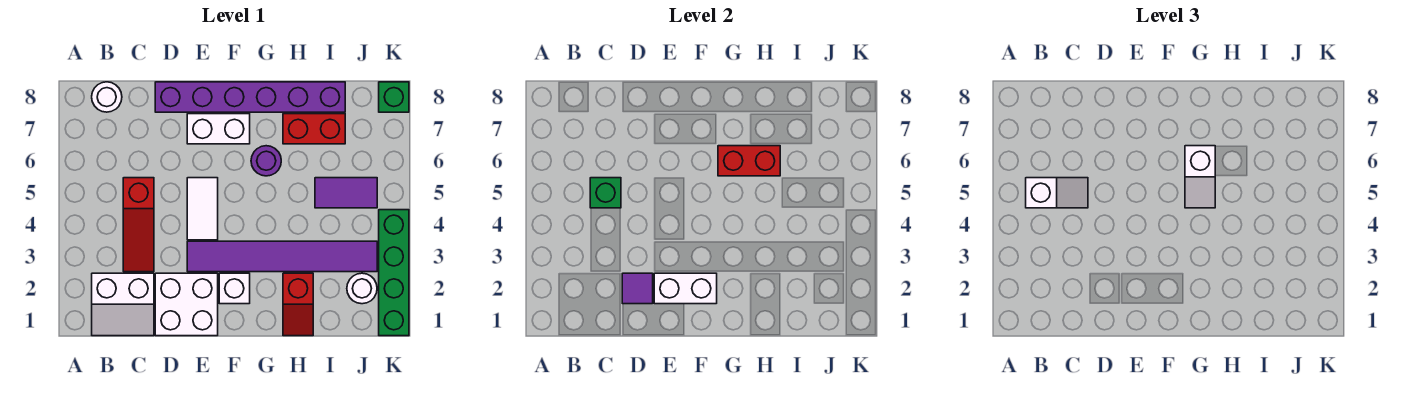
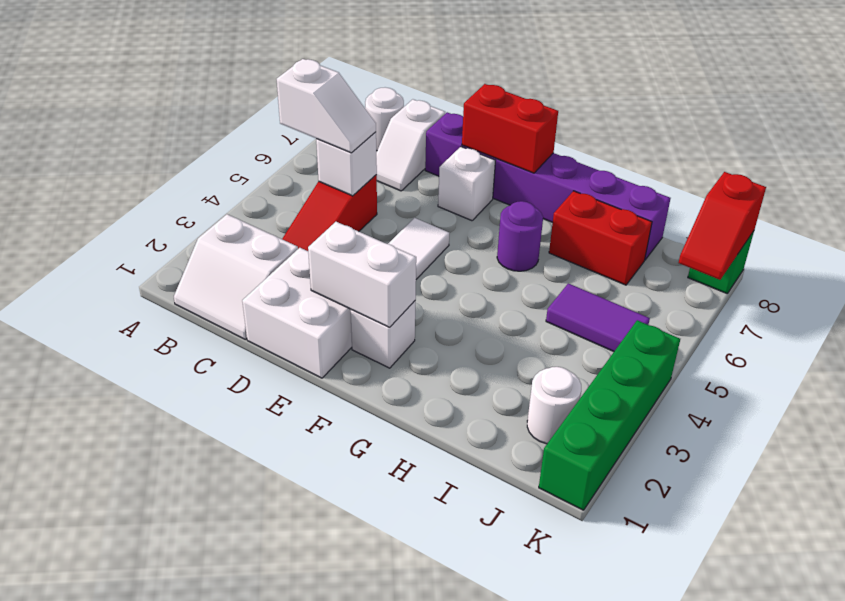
green 1x1 brick [590,178,621,208] -> white 1x1 brick [316,132,377,196]
purple 1x1 tile [622,273,653,304] -> none
purple 1x6 tile [187,241,377,272] -> none
white 1x2 brick [187,114,250,144] -> white 1x1 brick [438,147,496,221]
white 1x2 slope [1185,146,1215,208] -> white 1x2 slope moved to [376,99,445,191]
red 1x2 brick [718,146,780,176] -> red 1x2 brick moved to [462,84,558,173]
red 1x2 slope [283,273,313,336] -> red 1x2 slope moved to [679,172,766,280]

